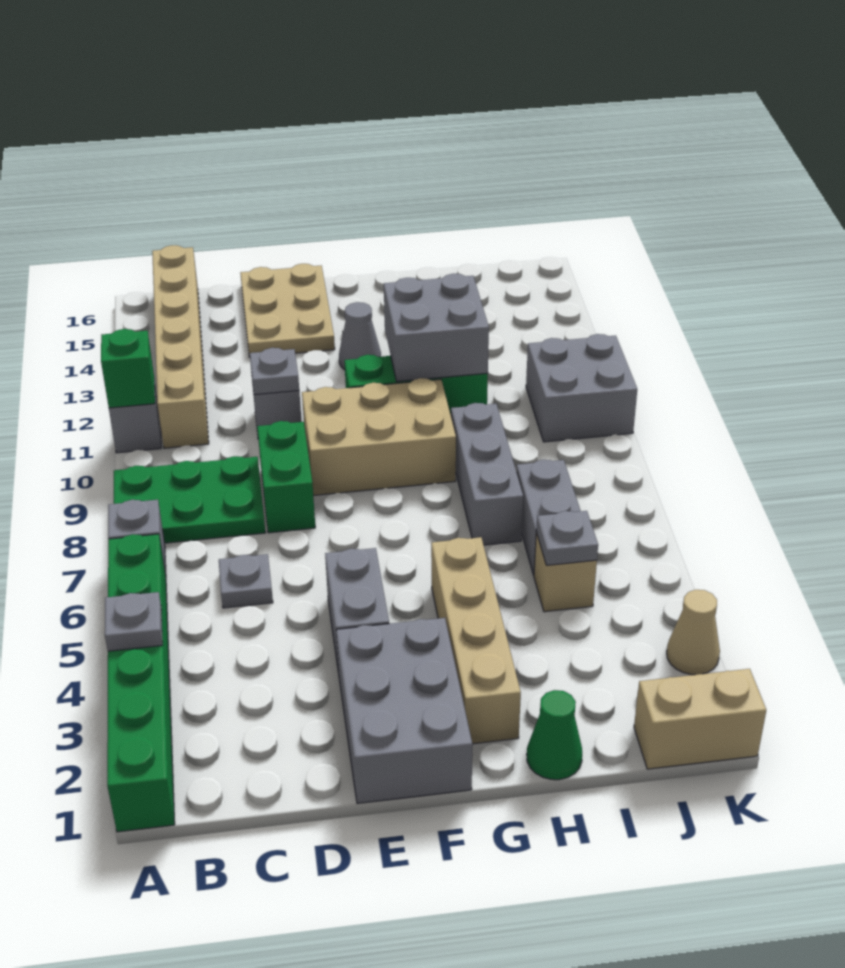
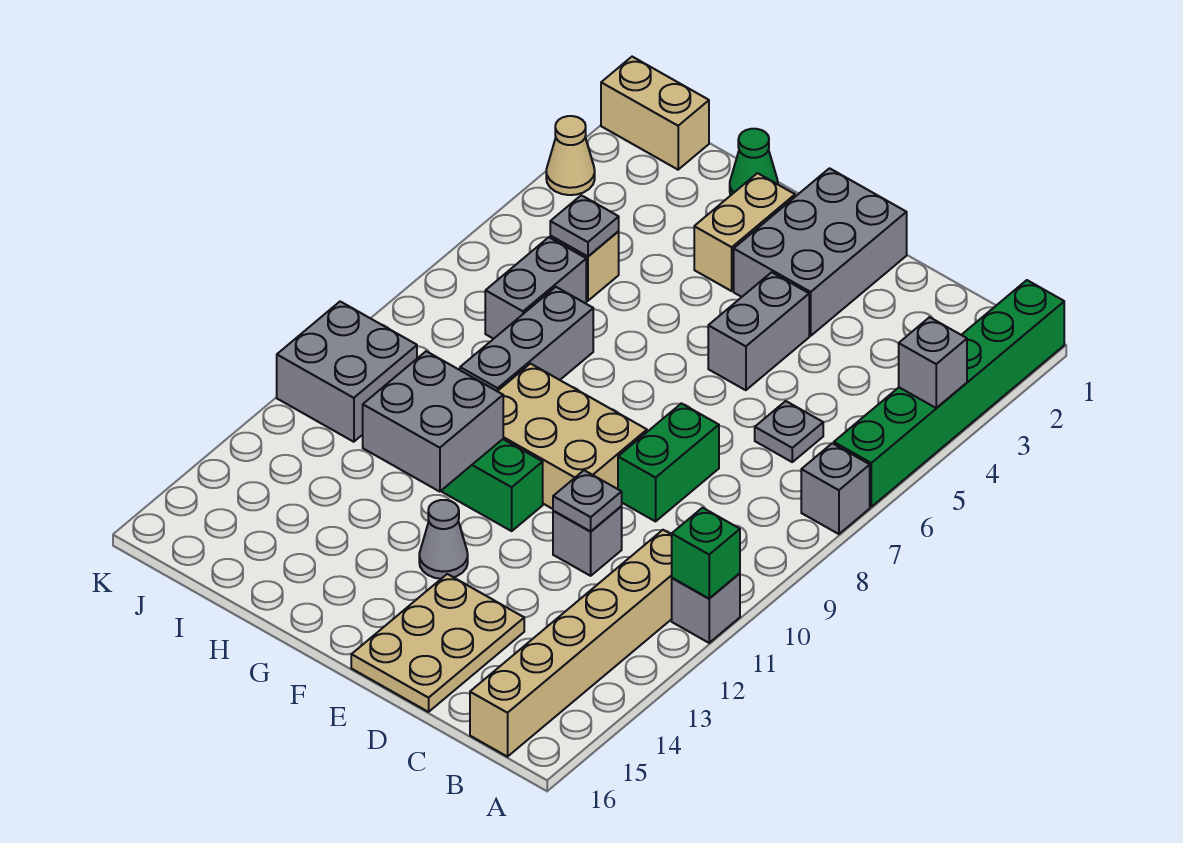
grey 1x1 plate [105,592,163,651] -> grey 1x1 brick [899,317,967,408]
green 2x3 plate [114,456,266,543] -> none
tan 1x4 brick [431,537,521,744] -> tan 1x2 brick [694,173,795,291]

